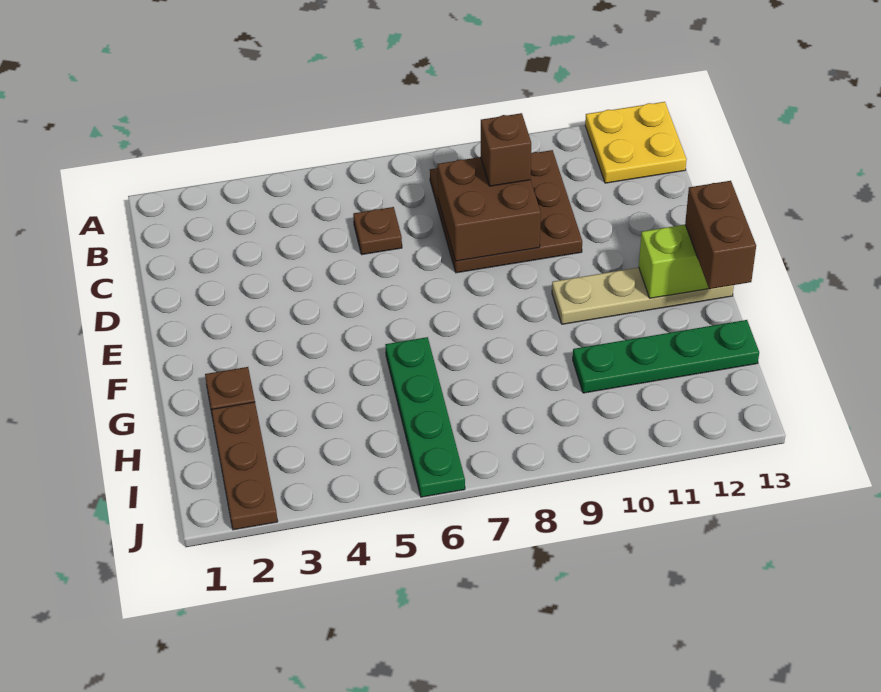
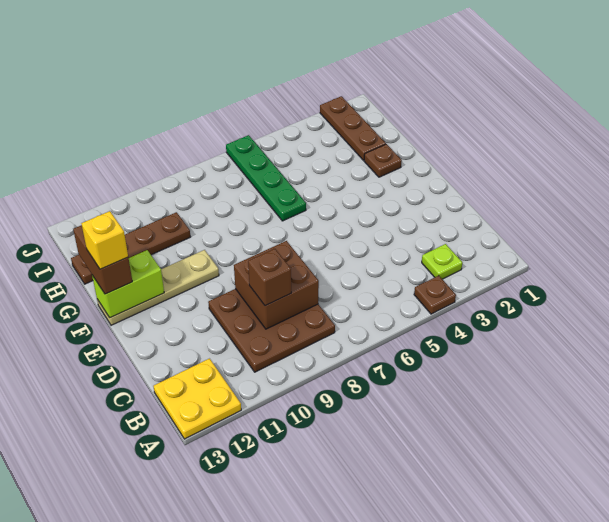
none -> lime 1x1 plate [422,244,462,279]
brown 1x1 plate [353,207,402,255] -> brown 1x1 plate moved to [414,276,456,314]
none -> yellow 1x1 brick [81,211,128,269]
green 1x4 plate [573,320,759,393] -> brown 1x4 plate [71,212,190,284]

